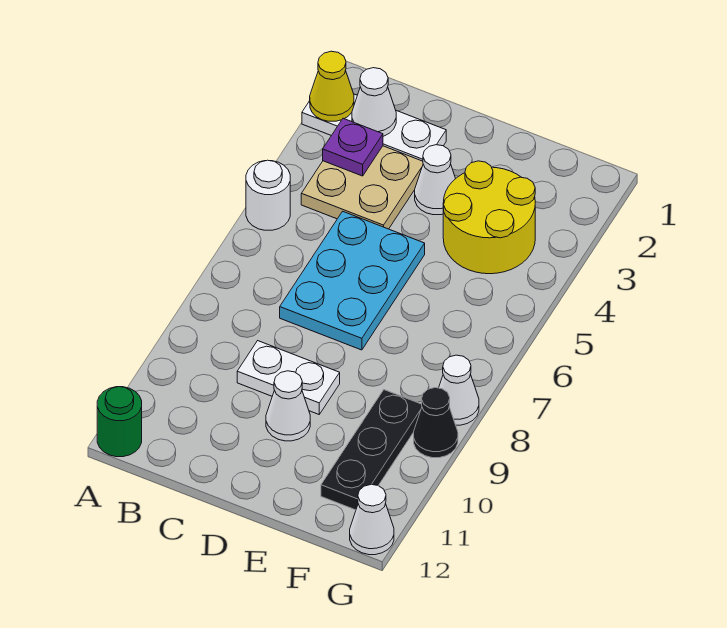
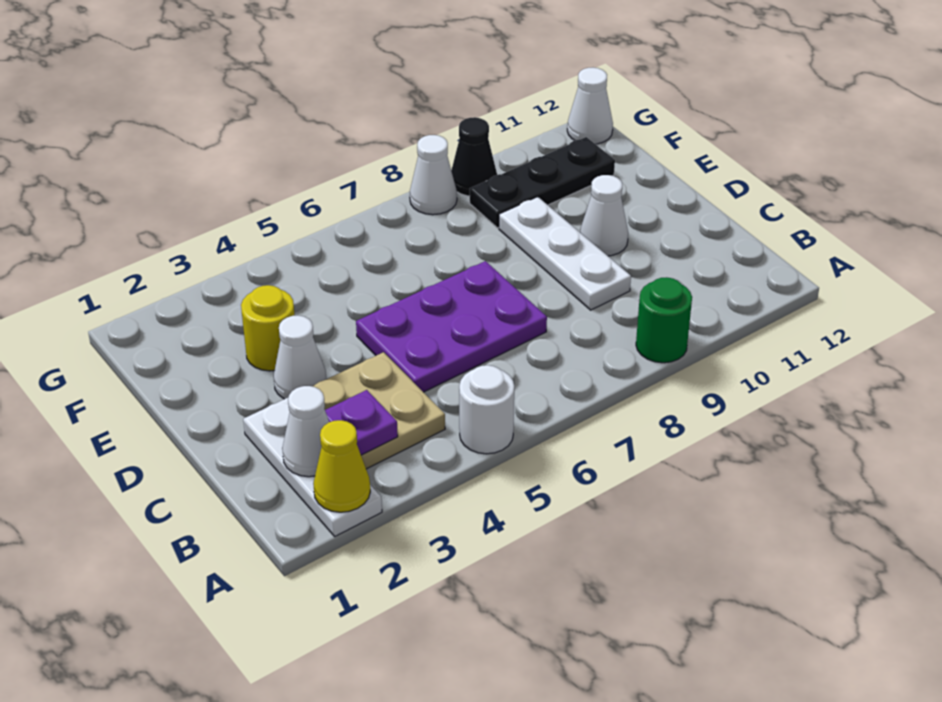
green 1x1 round brick [97,387,142,457] -> green 1x1 round brick moved to [636,277,692,363]
cyan 2x3 plate [280,211,425,350] -> purple 2x3 plate [356,261,547,392]
white 1x2 plate [237,341,340,414] -> white 1x3 plate [499,197,631,310]
yellow 2x2 round brick [443,161,535,274] -> yellow 1x1 round brick [241,285,295,371]

